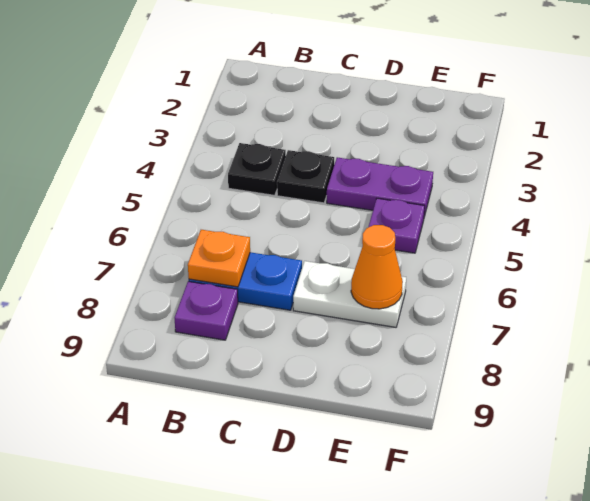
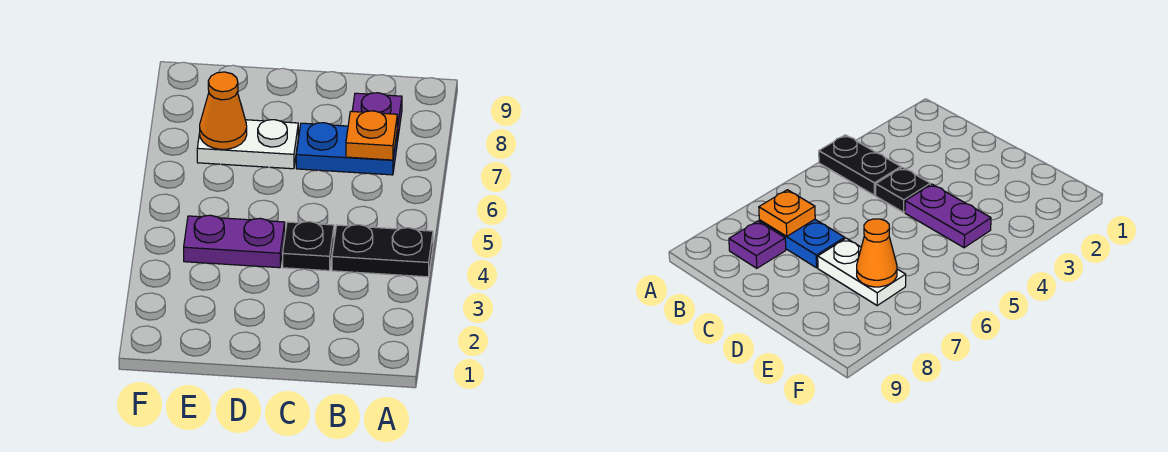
black 1x1 plate [228,143,286,195] -> black 1x2 plate [332,225,433,277]
purple 1x1 plate [369,198,425,253] -> none

